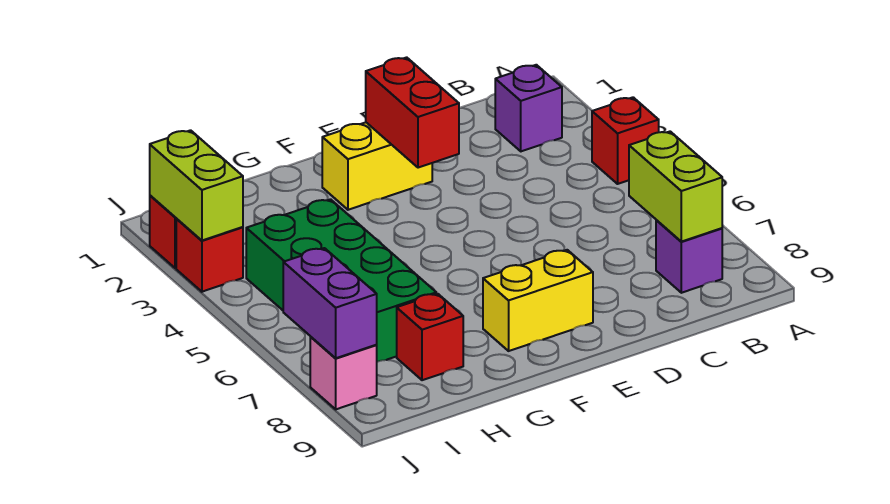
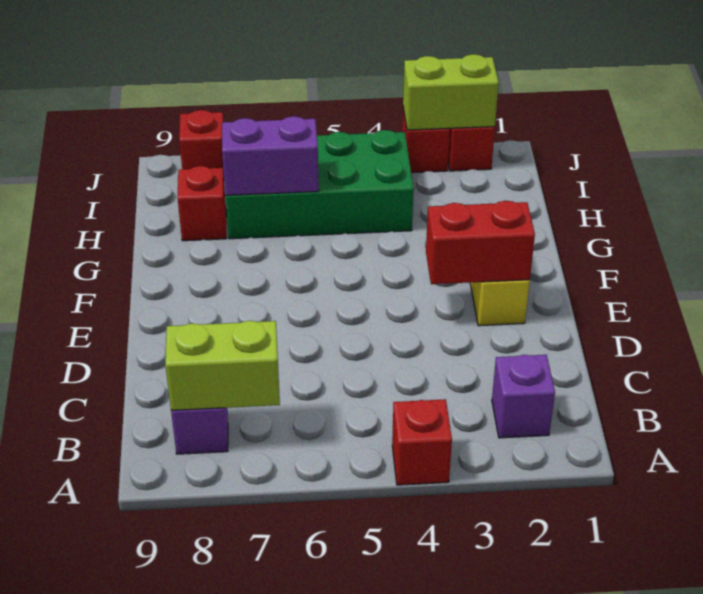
yellow 1x2 brick [483,250,593,351] -> none
purple 1x2 brick [283,248,377,358] -> purple 1x2 brick moved to [222,116,319,195]
pink 1x1 brick [310,337,377,409] -> red 1x1 brick [179,110,224,174]

